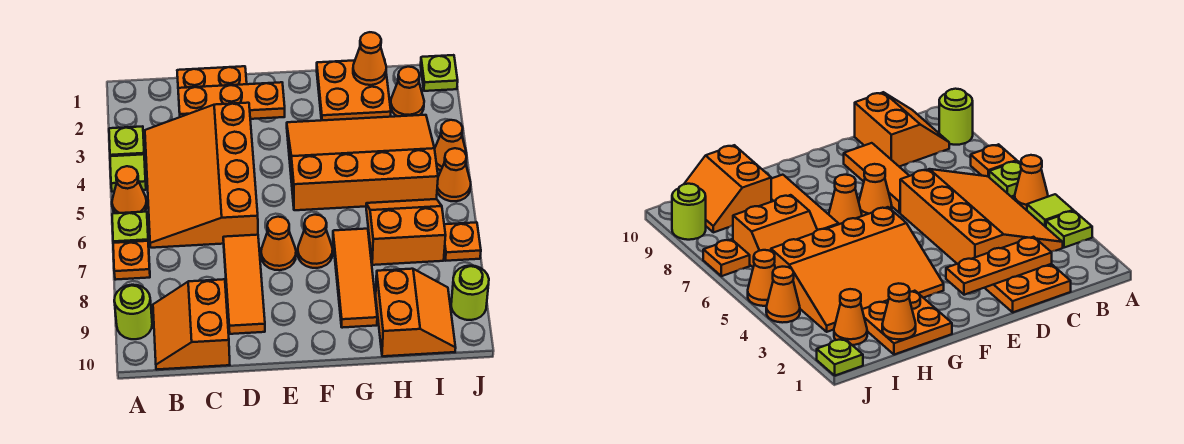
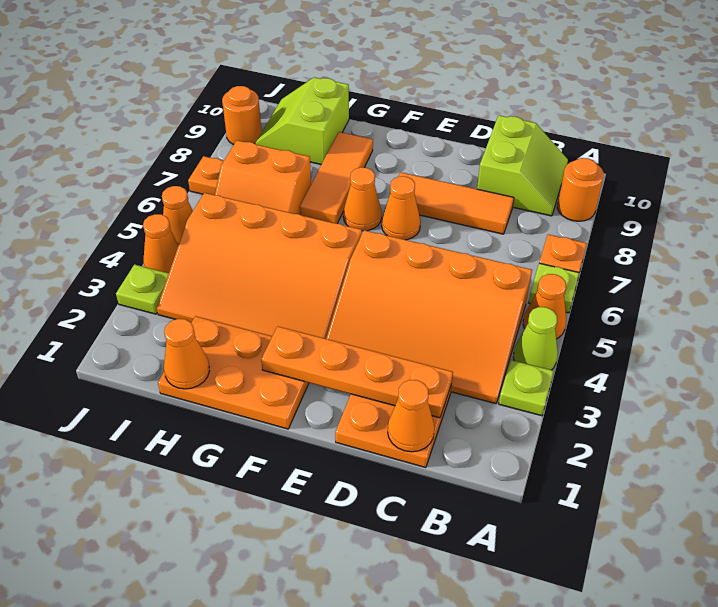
lime 1x1 tile [110,154,146,192] -> lime 1x1 cone [513,307,558,370]
lime 1x1 round brick [114,285,152,339] -> orange 1x1 round brick [557,158,604,221]
orange 3x4 slope [145,103,258,248] -> orange 3x4 slope turned to [326,230,532,404]
orange 2x2 slope [153,279,230,370] -> lime 2x2 slope [477,115,568,216]
orange 1x3 plate [178,82,285,119] -> orange 1x4 plate [261,326,453,418]
orange 1x3 tile [223,235,265,334] -> orange 1x3 tile turned to [398,172,514,234]
orange 2x2 plate [317,59,391,120] -> orange 2x3 plate [158,316,309,429]
orange 2x2 slope [376,269,456,356] -> lime 2x2 slope [255,77,349,164]
orange 1x1 cone [391,67,424,116] -> orange 1x1 cone moved to [388,380,435,452]
lime 1x1 plate [421,55,458,91] -> lime 1x1 plate moved to [116,265,169,314]
lime 1x1 round brick [451,266,489,320] -> orange 1x1 round brick [222,86,262,145]

